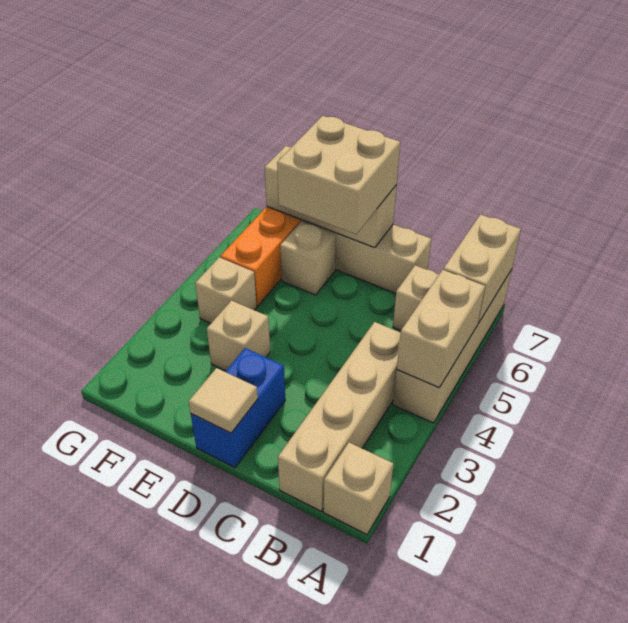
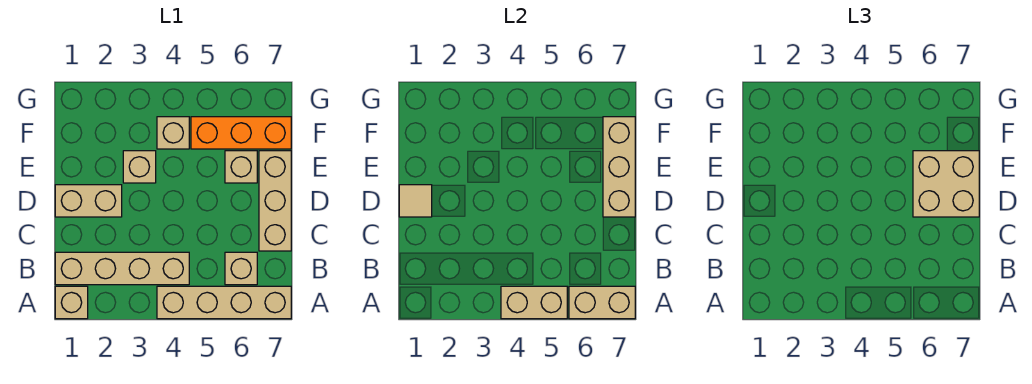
blue 1x2 brick [191,348,285,468] -> tan 1x2 brick [55,185,122,217]

